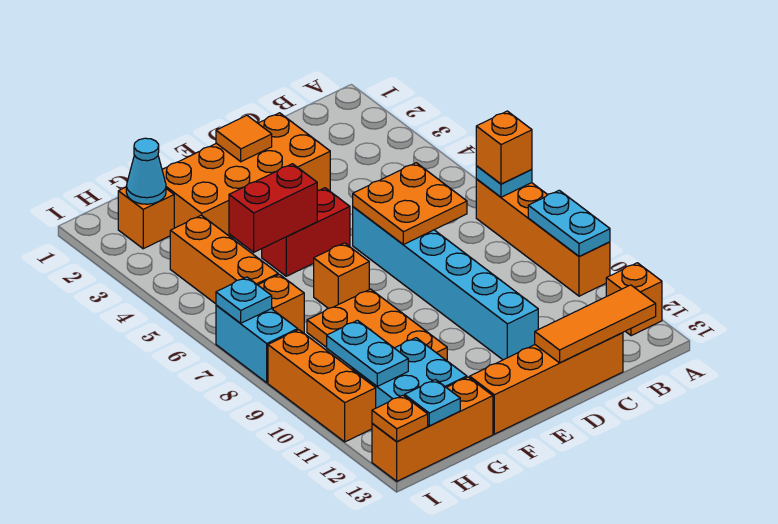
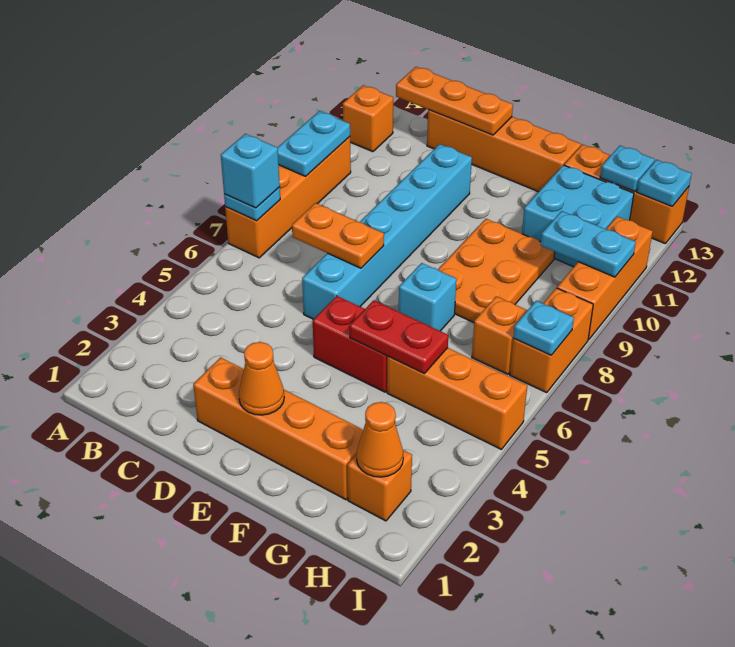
orange 1x1 brick [476,111,532,184] -> cyan 1x1 brick [221,134,280,208]
orange 1x3 tile [535,285,656,363] -> orange 1x3 plate [396,67,513,135]
orange 2x2 plate [353,163,467,245] -> orange 1x2 plate [292,203,384,268]
orange 2x4 brick [162,113,330,238] -> orange 1x4 brick [193,357,363,500]
orange 1x1 tile [216,115,272,162] -> orange 1x1 cone [239,342,284,415]
red 1x2 brick [229,164,317,252] -> red 1x2 plate [349,300,448,374]
orange 1x1 brick [314,243,369,308] -> cyan 1x1 brick [399,263,456,331]
cyan 1x1 cone [126,138,166,204] -> orange 1x1 cone [357,402,403,477]
orange 1x3 brick [170,215,278,304] -> orange 1x3 brick turned to [387,348,527,449]
cyan 1x2 plate [327,320,408,386] -> cyan 1x2 plate turned to [541,211,636,277]
cyan 1x2 brick [216,305,298,383] -> orange 1x2 brick [510,288,593,393]
orange 1x1 plate [372,395,428,442] -> cyan 1x1 plate [637,160,692,206]

